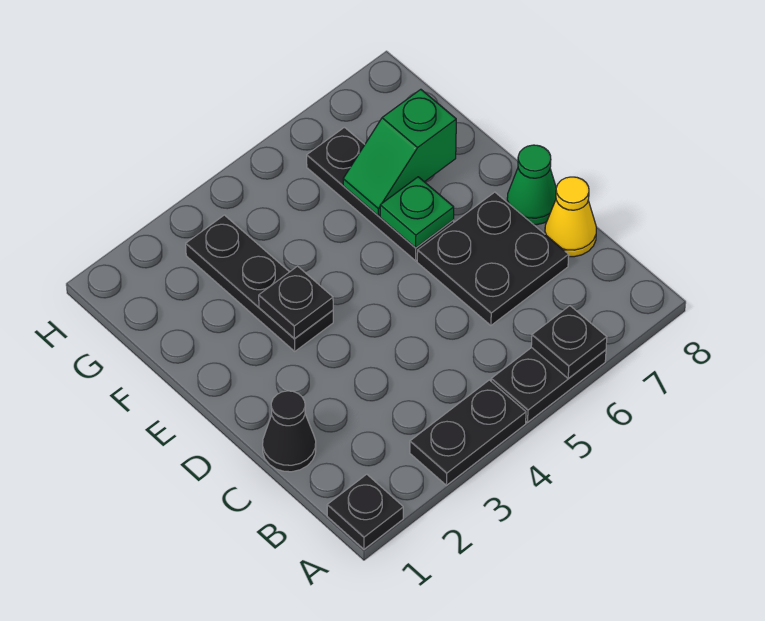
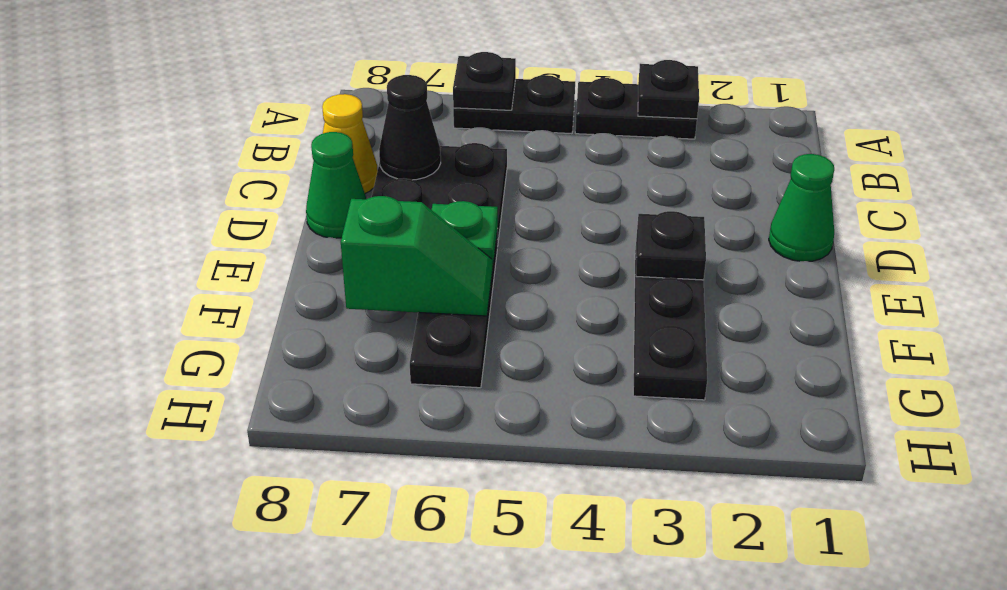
black 1x1 plate [327,474,403,549] -> black 1x1 plate moved to [638,60,699,119]
black 1x1 cone [263,391,316,472] -> black 1x1 cone moved to [379,75,441,180]
none -> green 1x1 cone [769,154,834,261]

